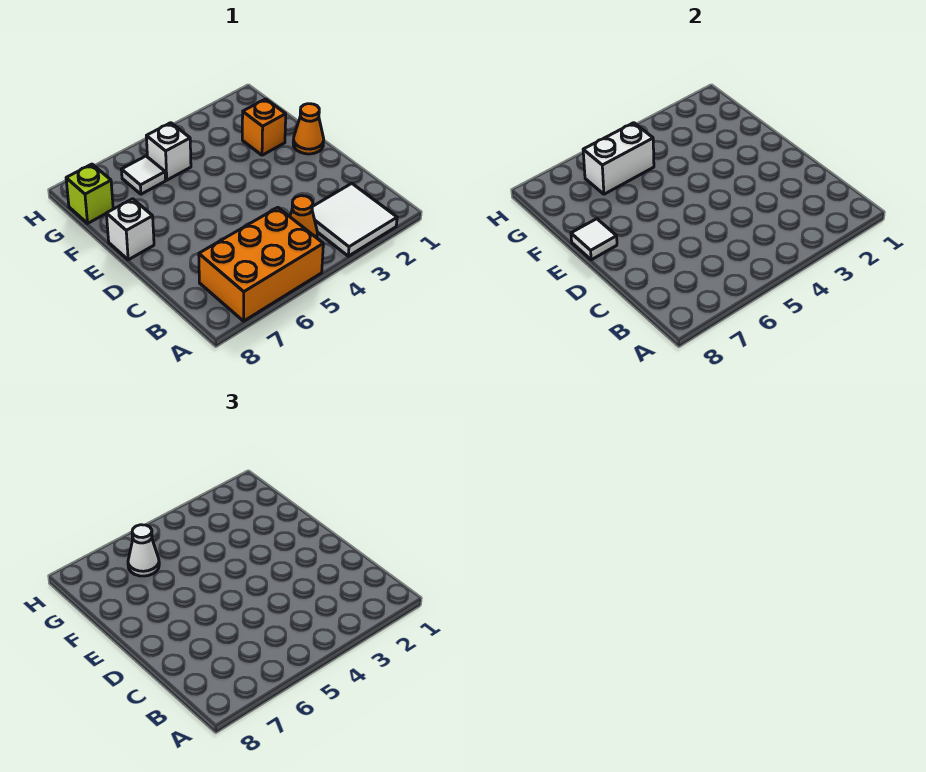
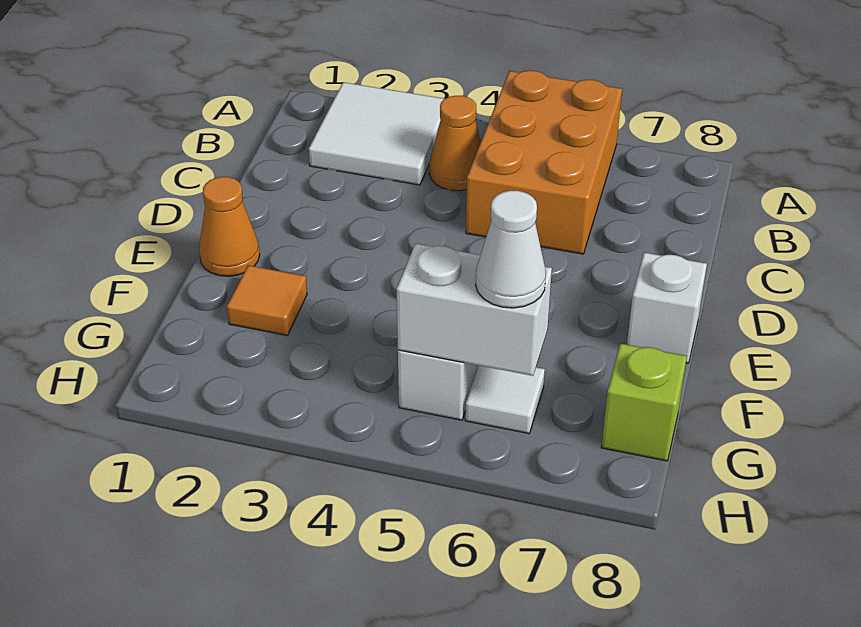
orange 2x3 brick [199,208,323,321] -> orange 2x3 brick turned to [466,70,622,254]
white 1x1 tile [571,219,617,260] -> none
orange 1x1 brick [242,99,286,155] -> orange 1x1 tile [227,265,307,335]

